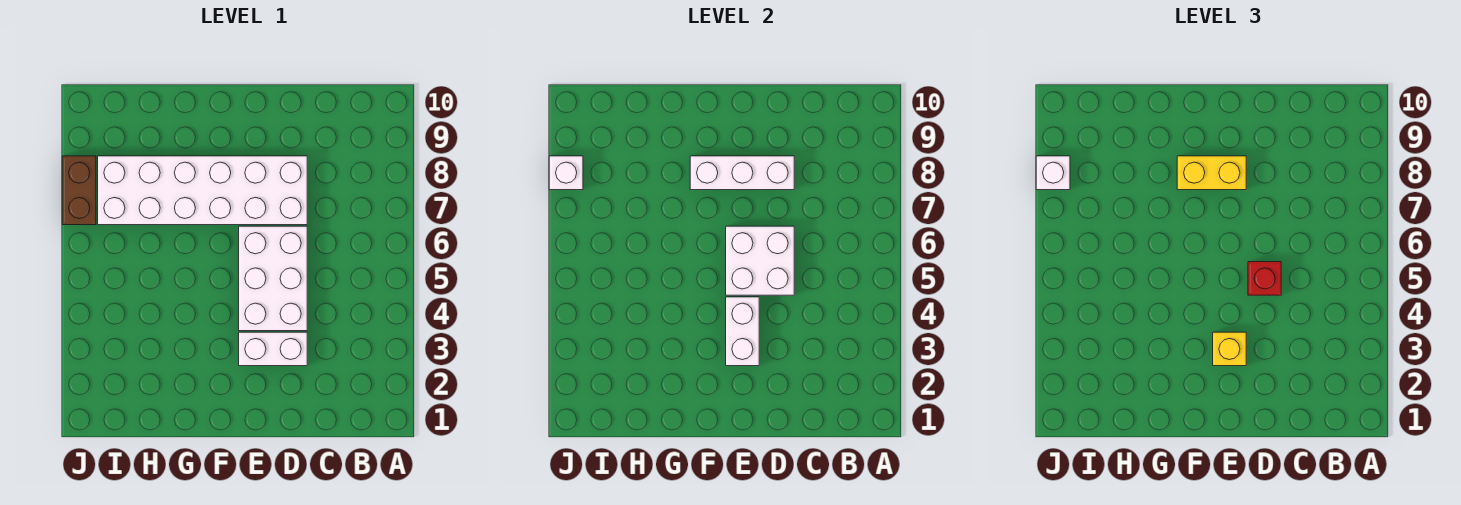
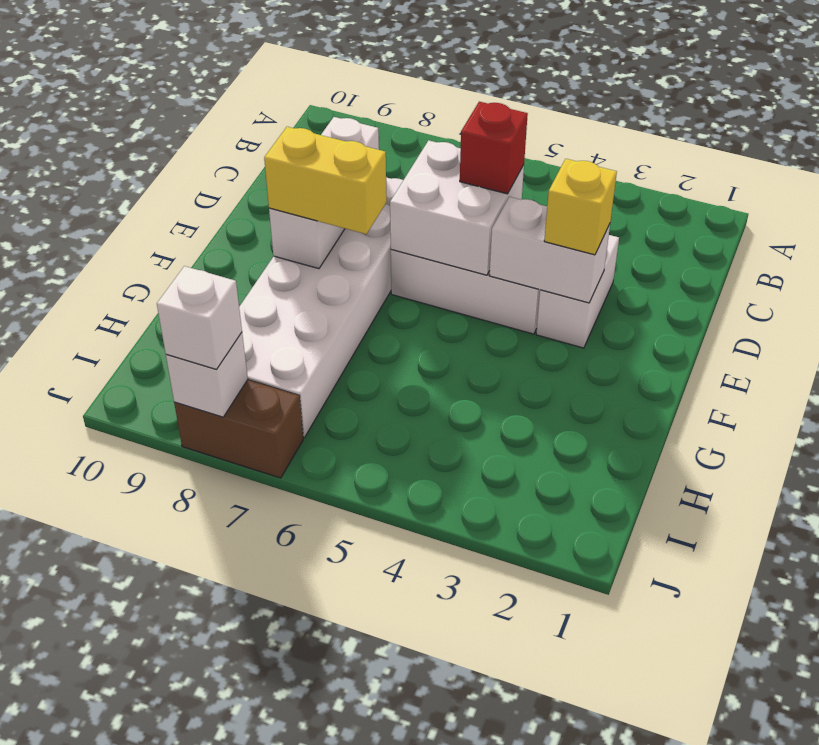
yellow 1x2 brick [1177,156,1246,190] -> yellow 1x2 brick turned to [264,127,387,234]

